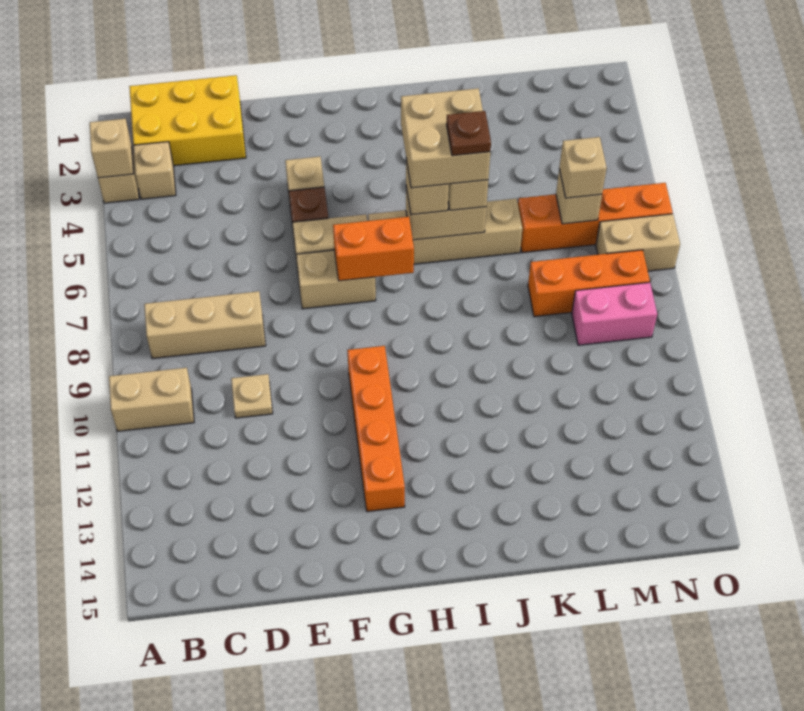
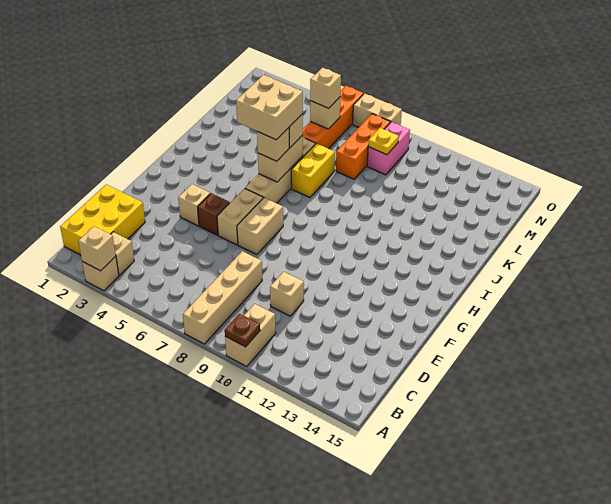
tan 1x3 brick [144,291,266,359] -> tan 1x4 brick [183,251,262,344]
tan 1x1 plate [231,374,273,418] -> tan 1x1 brick [270,272,304,316]
orange 1x2 brick [333,217,414,281] -> none
orange 1x4 brick [347,346,405,511] -> none
brown 1x1 plate [447,111,491,156] -> brown 1x1 plate moved to [225,314,260,347]
none -> yellow 1x2 brick [291,143,335,197]
none -> yellow 1x1 plate [368,128,399,155]
tan 1x2 brick [596,214,680,271] -> tan 1x2 brick turned to [353,93,402,127]

